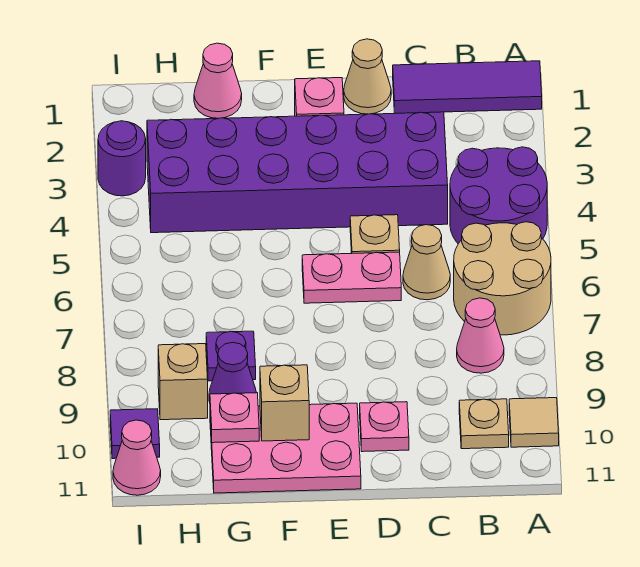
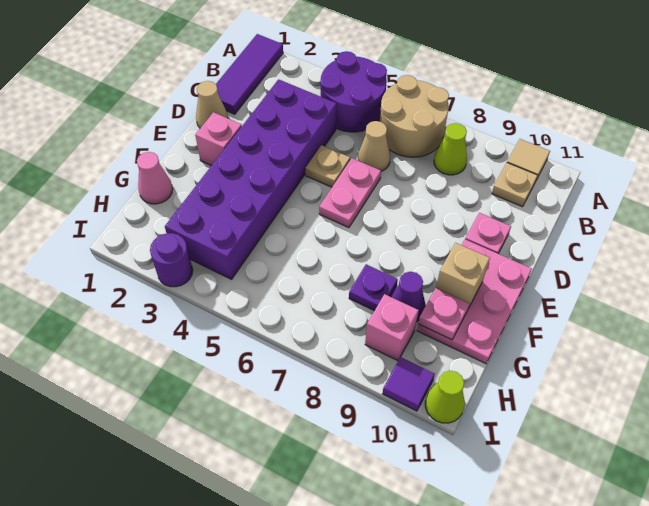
pink 1x1 cone [457,298,504,373] -> lime 1x1 cone [434,123,467,175]
tan 1x1 brick [158,344,208,420] -> pink 1x1 brick [365,294,419,361]
pink 1x1 cone [113,420,161,495] -> lime 1x1 cone [425,371,465,423]

